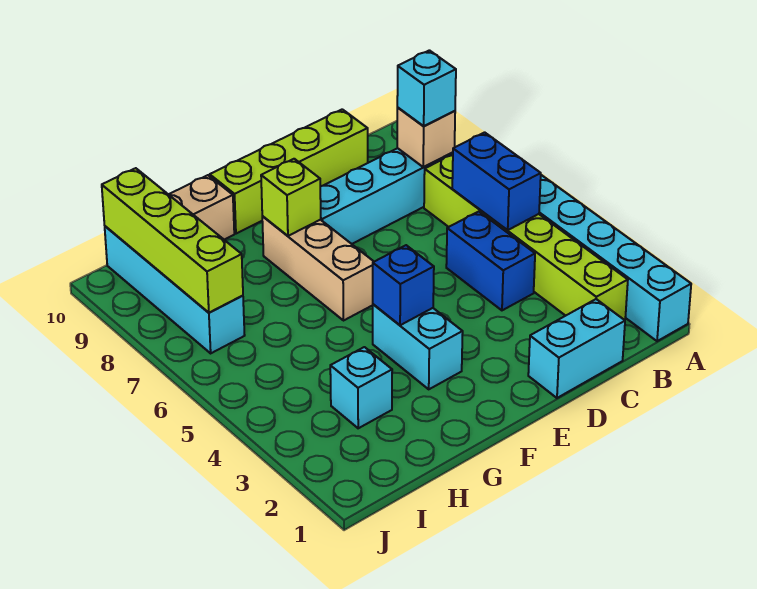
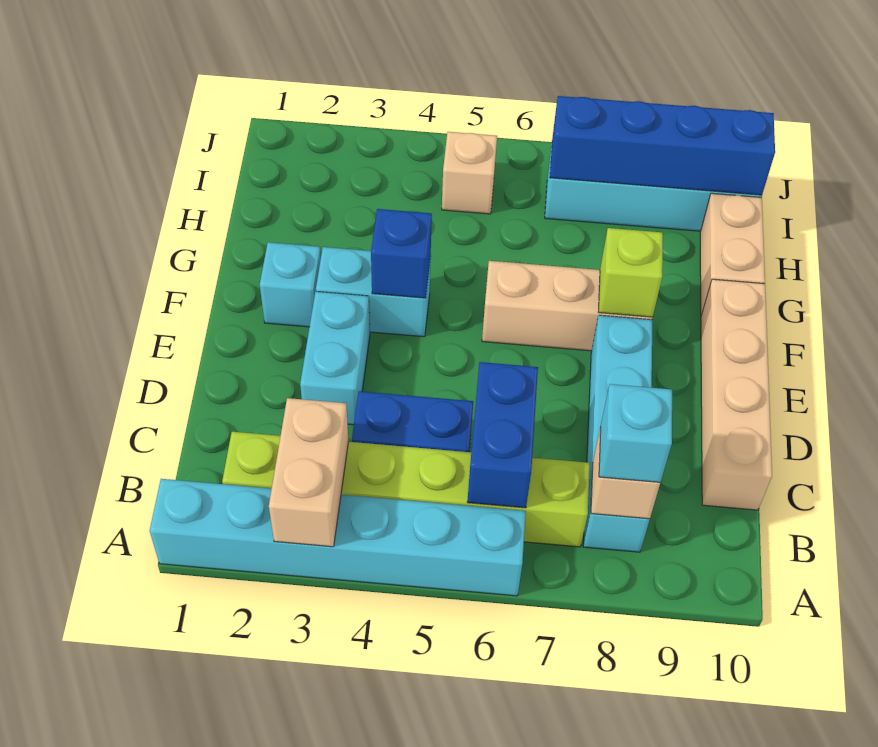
none -> tan 1x2 brick [269,398,349,547]
blue 1x2 brick [452,132,541,230] -> blue 1x2 brick turned to [467,362,538,508]
cyan 1x2 brick [528,299,625,398] -> cyan 1x2 brick moved to [300,292,370,425]
lime 1x4 brick [210,109,368,234] -> tan 1x4 brick [701,279,772,510]
cyan 1x1 brick [330,347,392,428] -> cyan 1x1 brick moved to [260,242,321,327]
none -> tan 1x1 brick [442,132,497,214]
lime 1x4 brick [102,168,243,313] -> blue 1x4 brick [550,96,775,195]

